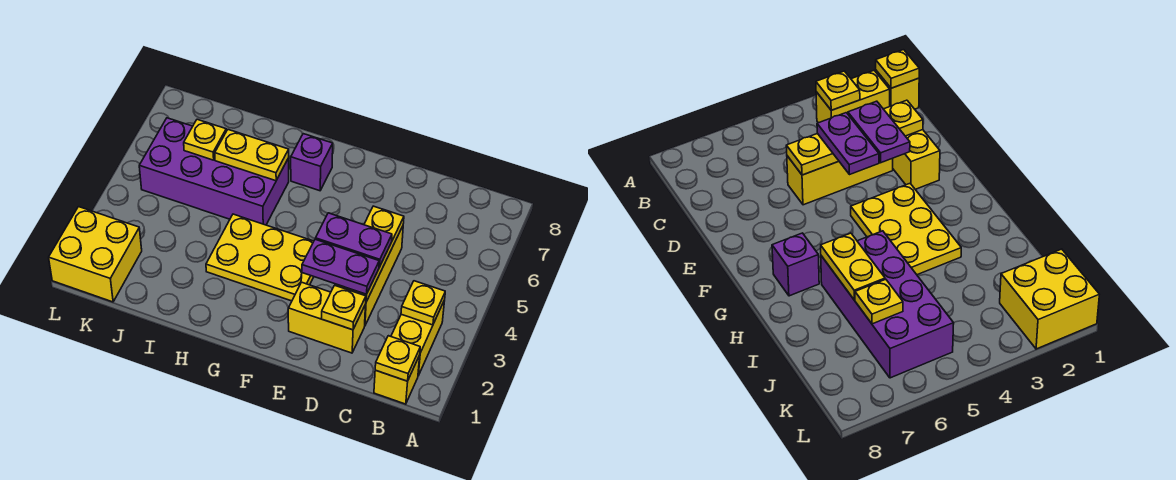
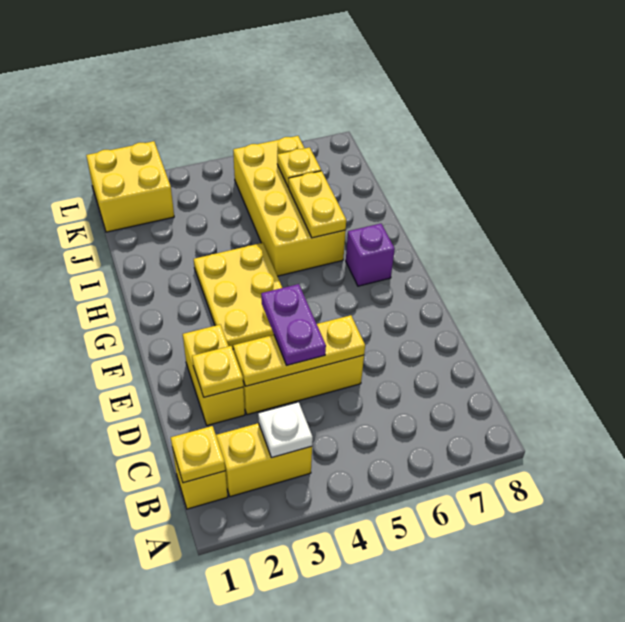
yellow 1x1 plate [401,281,445,325] -> white 1x1 plate [258,402,313,458]
purple 1x2 plate [302,239,379,294] -> none
purple 2x4 brick [139,118,289,225] -> yellow 2x4 brick [233,136,346,276]

